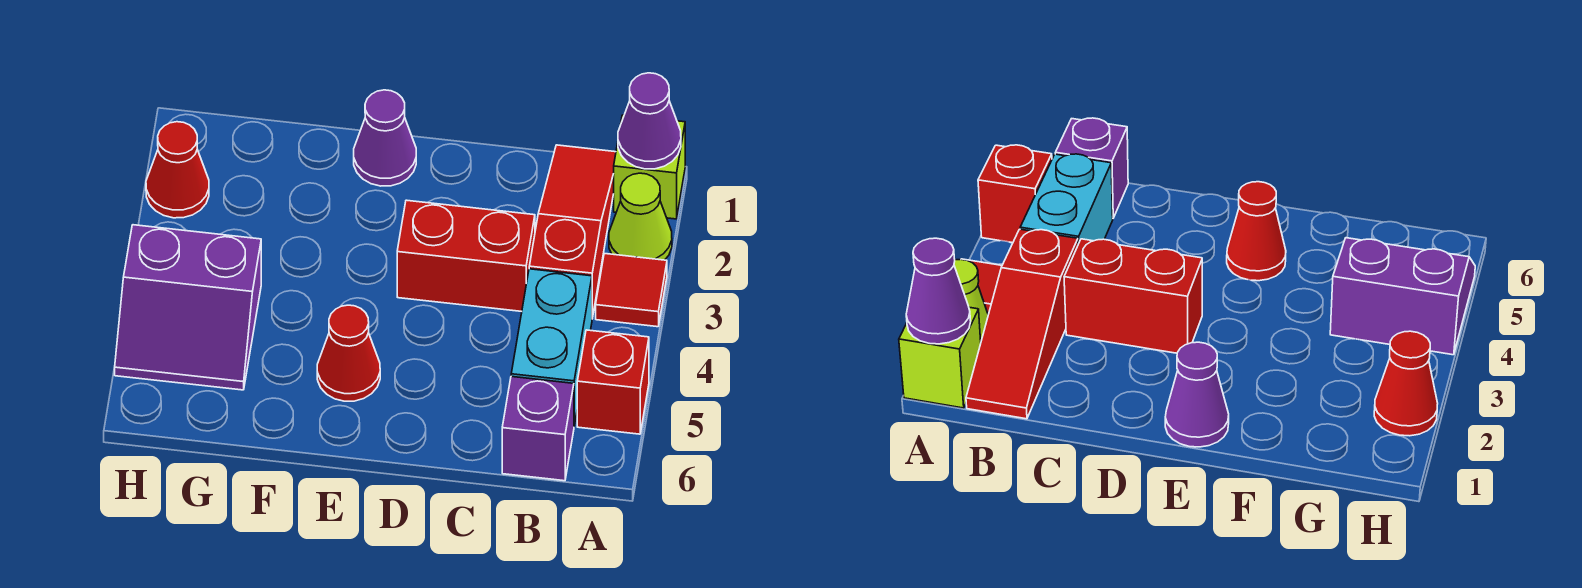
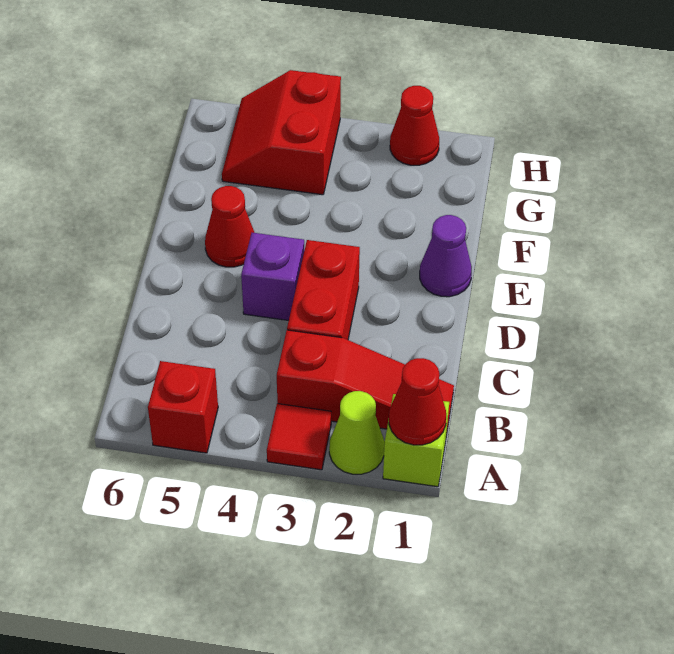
purple 1x1 cone [618,73,681,169] -> red 1x1 cone [389,358,446,445]
cyan 1x2 brick [511,269,592,425] -> none
purple 1x1 brick [502,377,574,481] -> purple 1x1 brick moved to [241,233,304,320]
purple 2x2 slope [115,225,261,390] -> red 2x2 slope [222,70,341,195]

